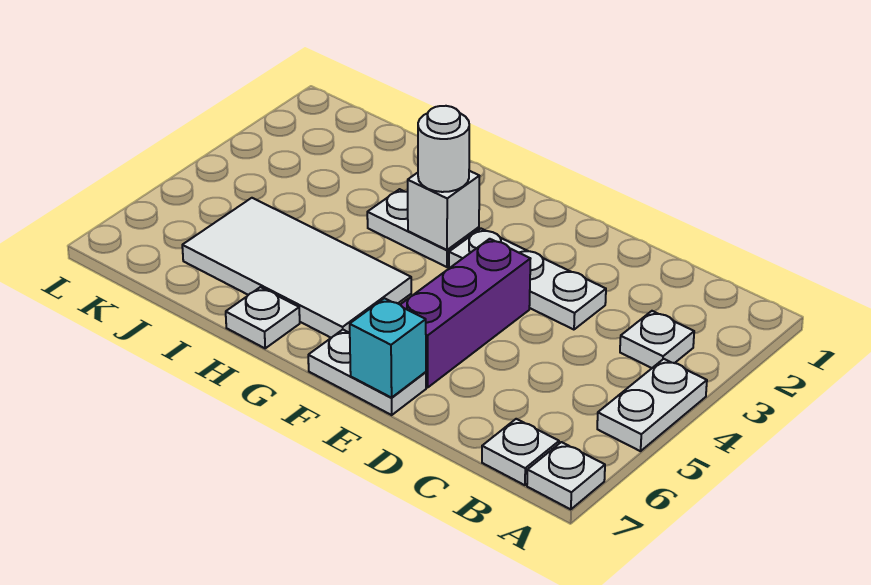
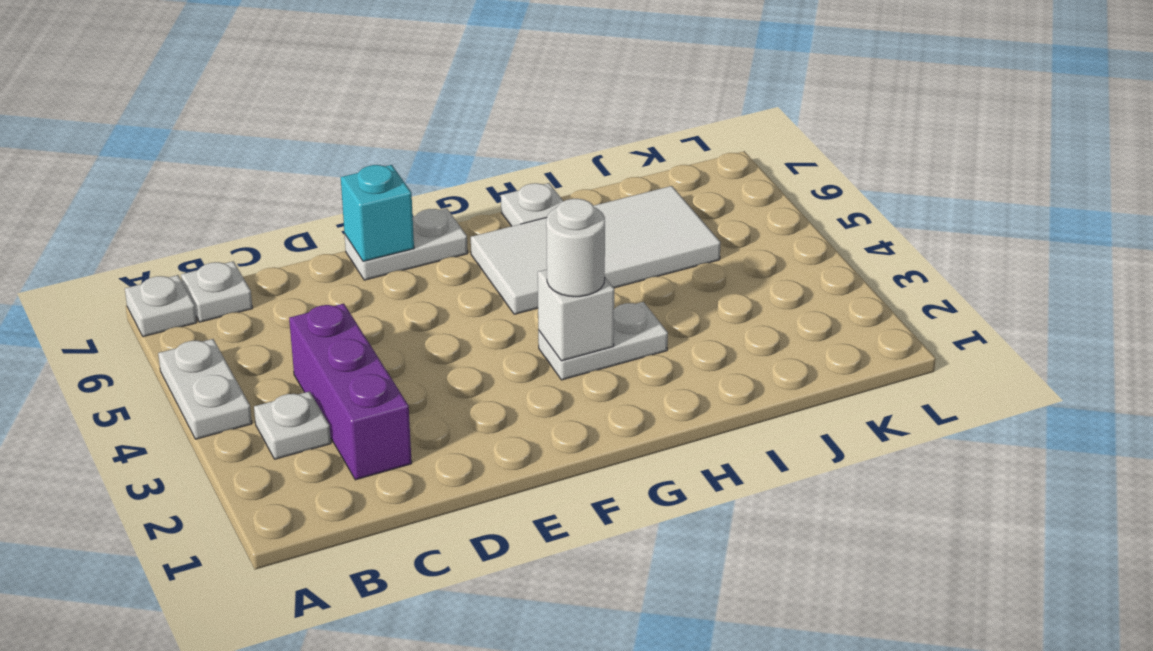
white 1x3 plate [449,229,606,330] -> none
purple 1x3 brick [400,239,530,388] -> purple 1x3 brick moved to [289,304,412,480]

